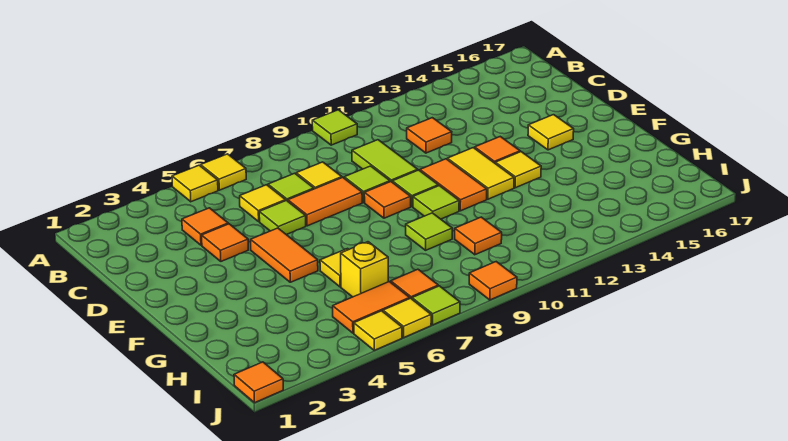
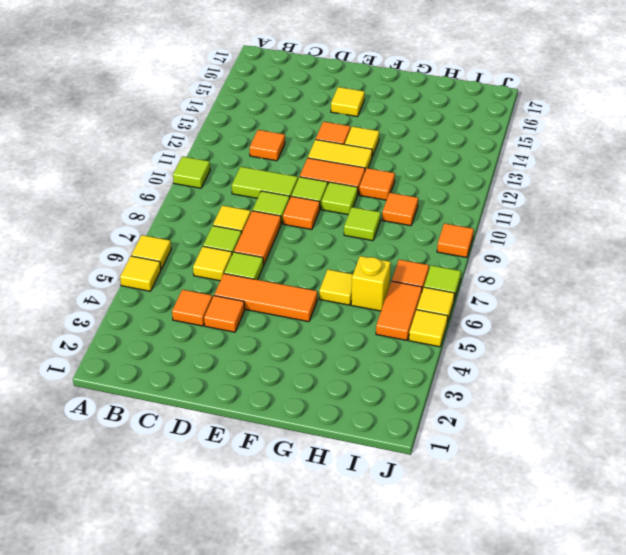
orange 1x2 tile [251,228,318,282] -> orange 1x3 tile [214,274,317,322]
orange 1x1 tile [234,362,283,403] -> orange 1x1 tile moved to [359,168,395,200]

